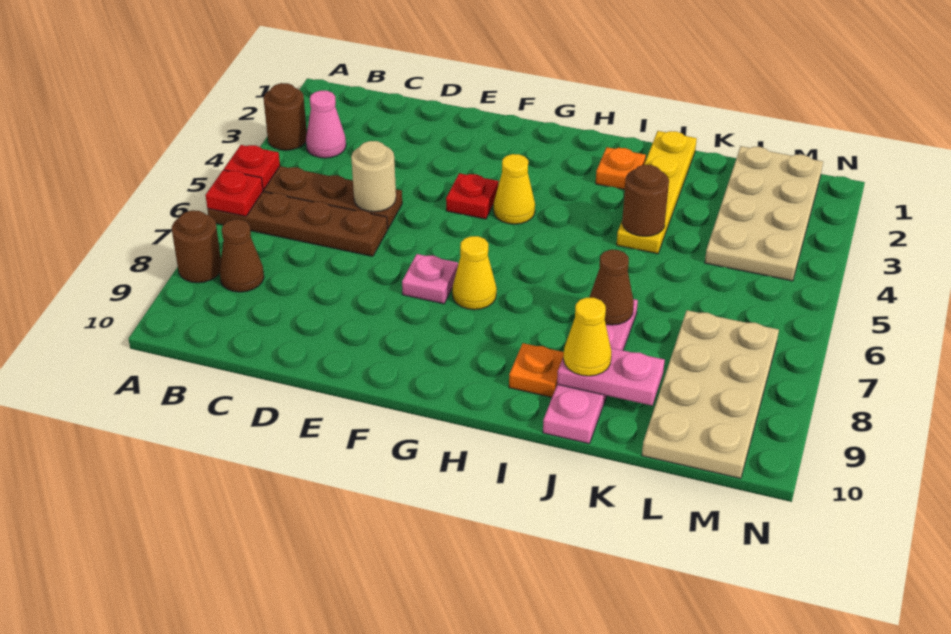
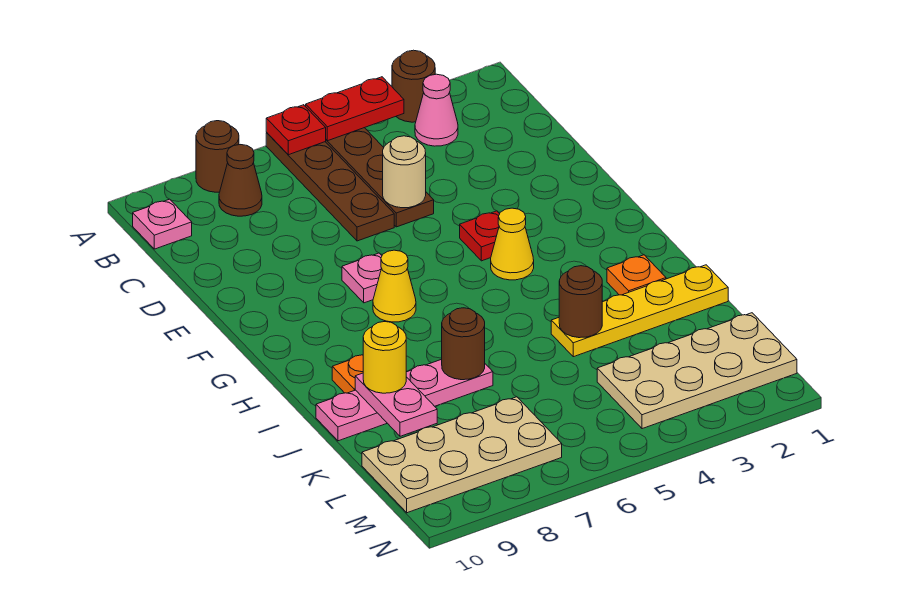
red 1x1 plate [224,145,280,190] -> red 1x2 plate [306,77,404,141]
none -> pink 1x1 plate [133,199,192,249]
brown 1x1 cone [589,250,634,325] -> brown 1x1 round brick [442,308,485,380]
yellow 1x1 cone [563,298,612,376] -> yellow 1x1 round brick [363,322,406,393]

